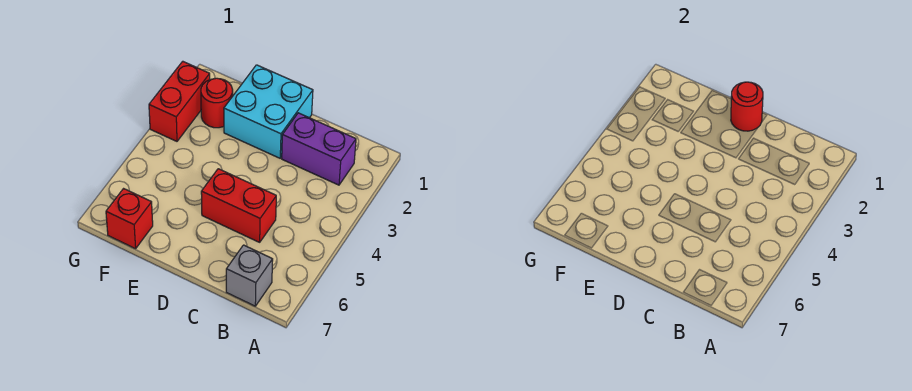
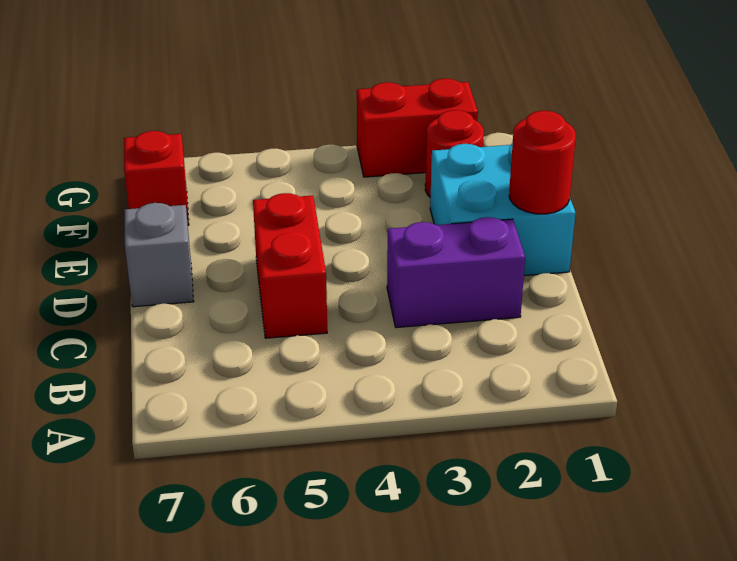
purple 1x2 brick [282,113,356,185] -> purple 1x2 brick turned to [387,217,525,328]
grey 1x1 brick [226,245,273,306] -> grey 1x1 brick moved to [125,203,194,307]

